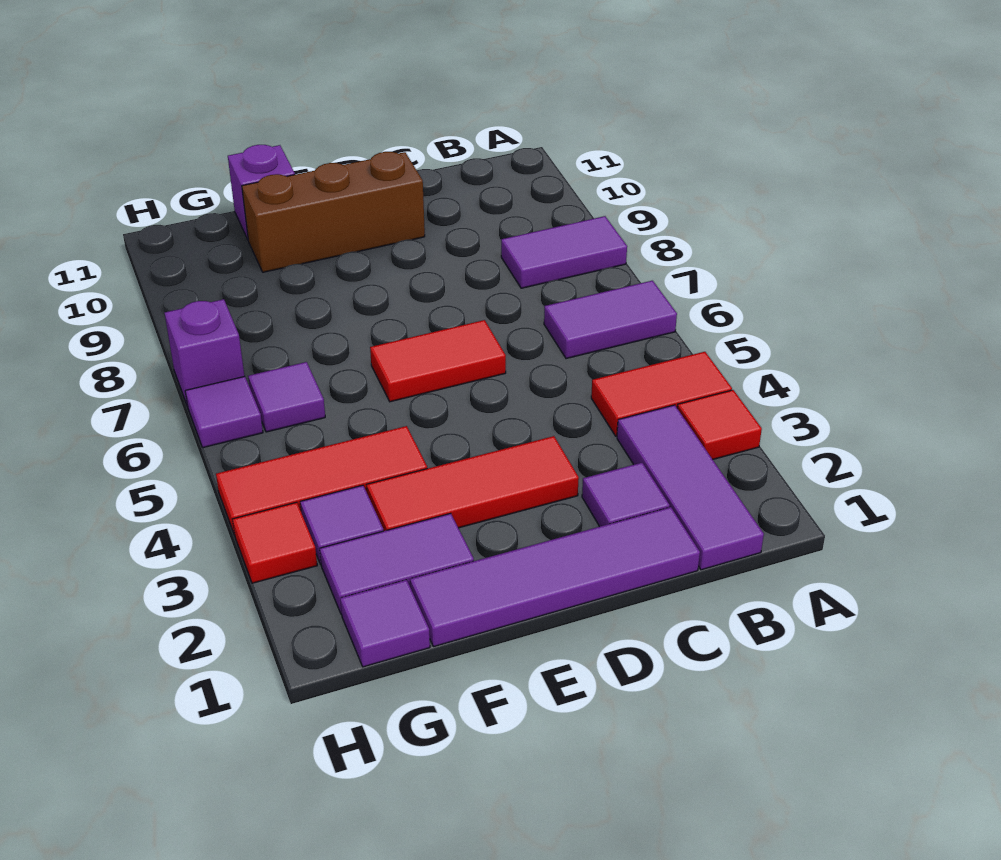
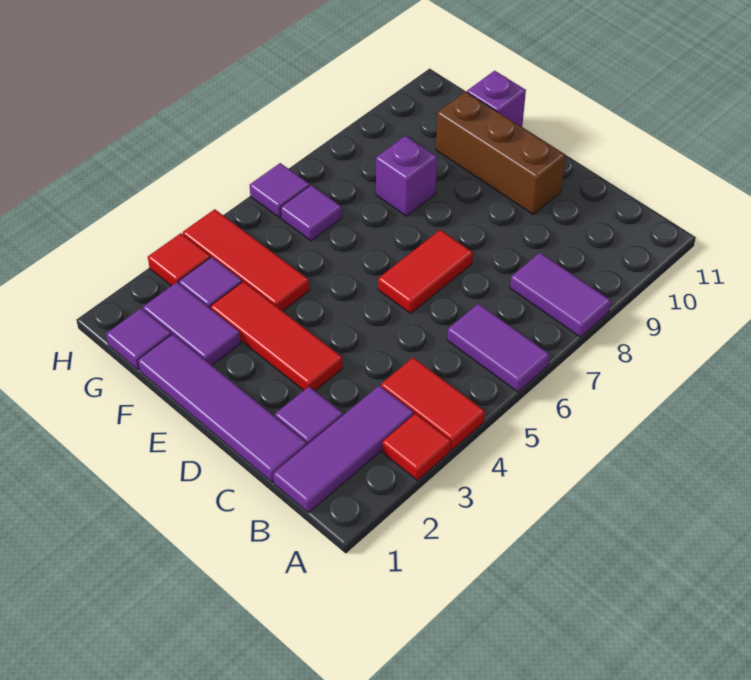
red 1x2 tile [370,320,506,402] -> red 1x2 tile turned to [378,230,473,313]
purple 1x1 brick [164,299,244,407] -> purple 1x1 brick moved to [376,136,437,216]

